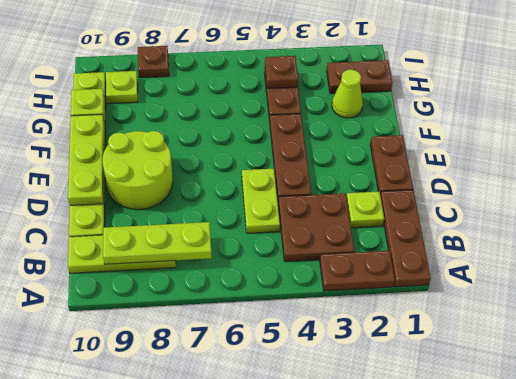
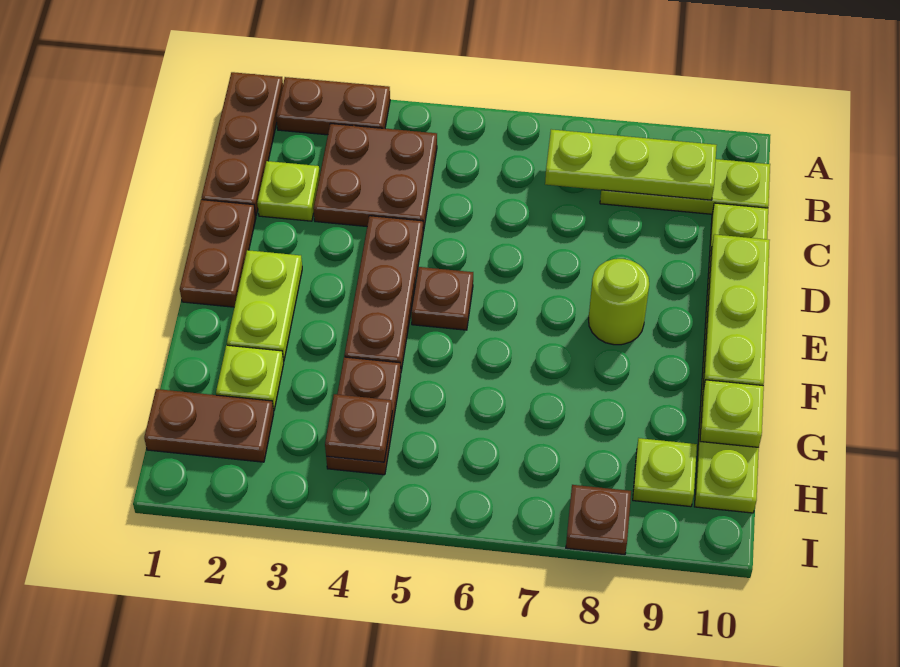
lime 1x2 plate [242,169,280,233] -> lime 1x2 plate moved to [227,250,302,361]
lime 2x2 round brick [102,131,173,210] -> lime 1x1 round brick [588,259,649,345]
none -> brown 1x1 plate [411,267,473,330]
lime 1x1 cone [332,69,363,118] -> lime 1x1 plate [216,345,284,411]

